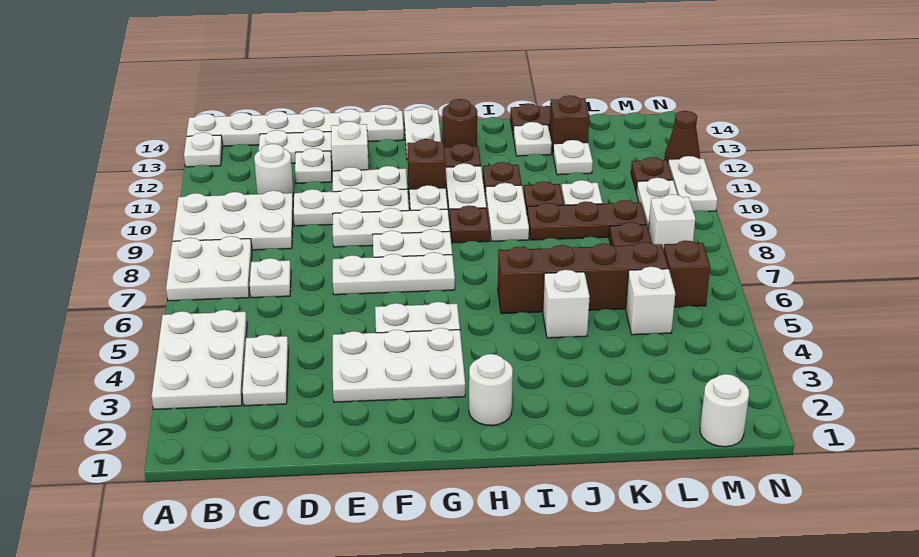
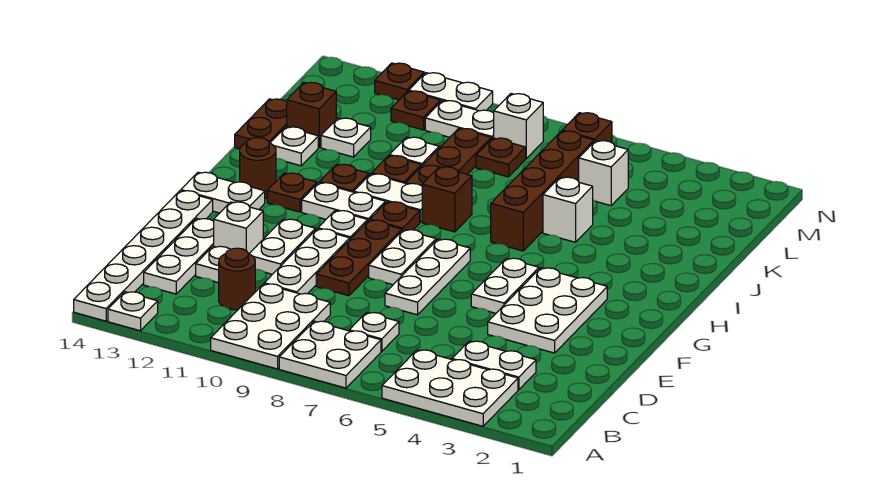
white 1x1 round brick [254,144,294,195] -> brown 1x1 round brick [219,248,255,310]
white 1x3 plate [333,207,450,247] -> brown 1x3 plate [316,220,402,296]
brown 1x1 brick [407,139,446,199] -> brown 1x1 brick moved to [422,167,472,232]
white 1x1 round brick [469,354,513,426] -> none
white 1x1 round brick [700,374,749,447] -> none
brown 1x1 cone [665,111,700,163] -> brown 1x1 plate [375,63,424,100]

